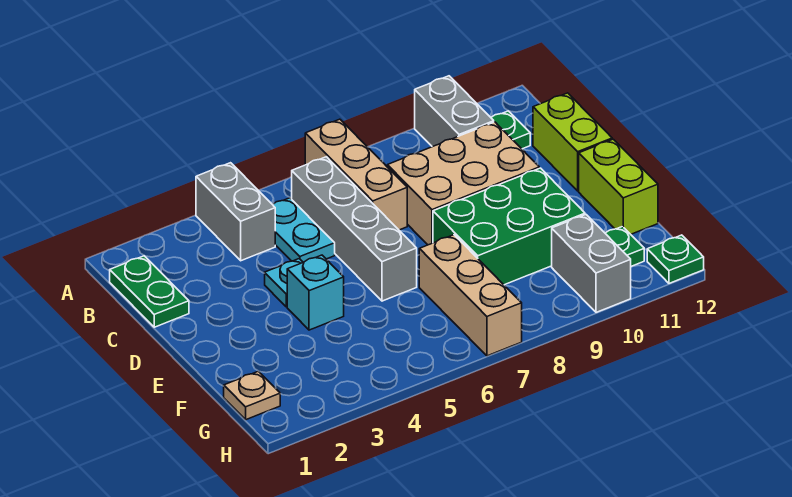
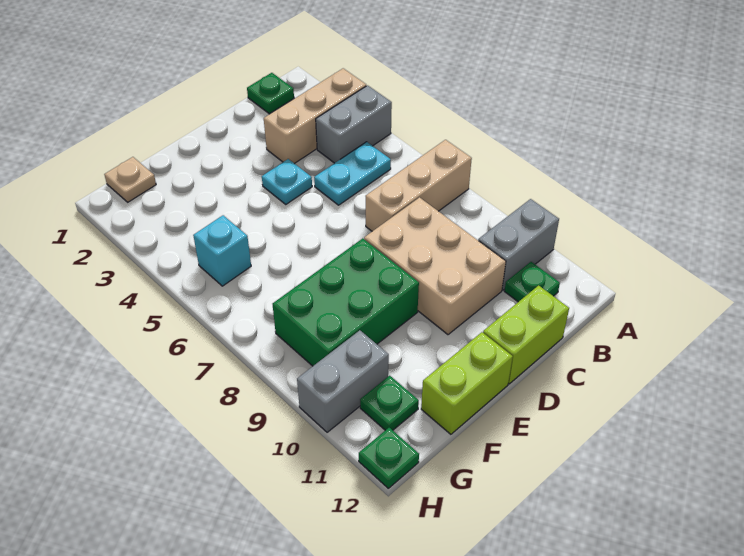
green 1x2 plate [110,256,189,327] -> green 1x1 plate [247,73,294,114]
grey 1x4 brick [292,157,417,301] -> none
cyan 1x1 brick [287,255,344,330] -> cyan 1x1 brick moved to [193,215,251,286]
green 2x3 brick [433,168,585,285] -> green 2x3 brick turned to [273,238,419,366]
tan 1x3 brick [419,235,522,356] -> tan 1x3 brick moved to [264,68,366,164]

